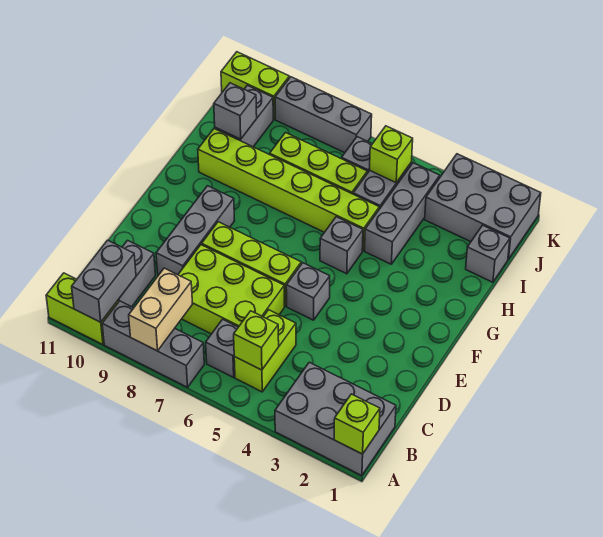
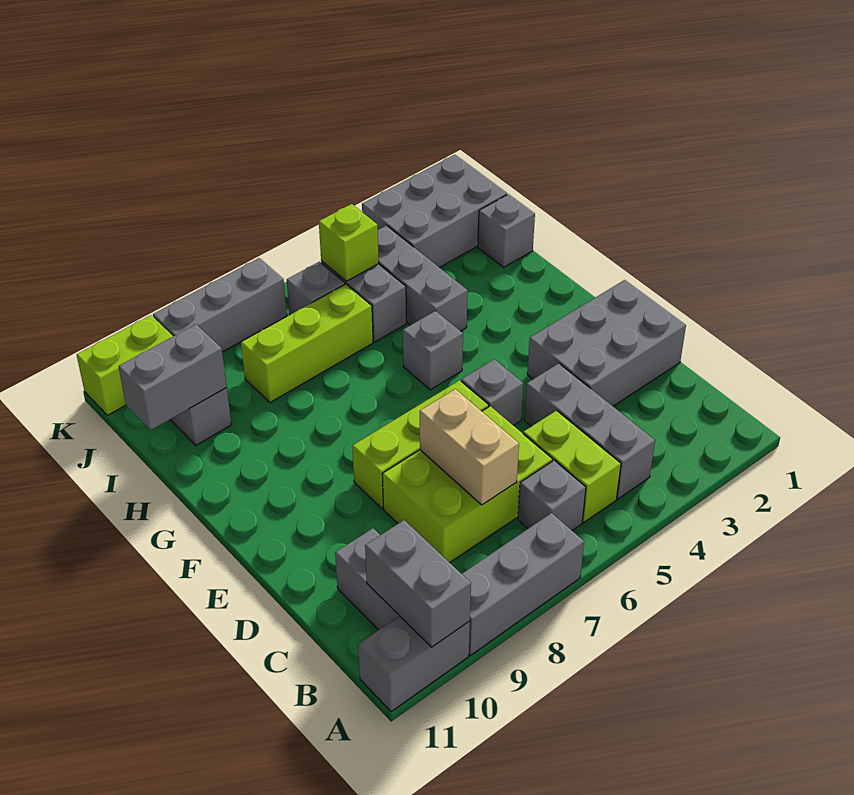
grey 2x3 brick [275,362,396,476] -> grey 2x3 brick moved to [527,280,686,406]
lime 1x1 brick [334,394,380,454] -> none
tan 1x2 brick [129,268,192,351] -> tan 1x2 brick moved to [420,389,519,505]
lime 1x2 brick [46,273,118,345] -> grey 1x2 brick [358,616,470,712]
lime 1x1 brick [234,311,279,370] -> none
grey 1x3 brick [156,186,235,275] -> grey 1x3 brick moved to [524,363,655,499]
lime 1x6 brick [198,128,379,251] -> none
grey 1x1 brick [214,83,257,139] -> grey 1x2 brick [118,324,227,430]

